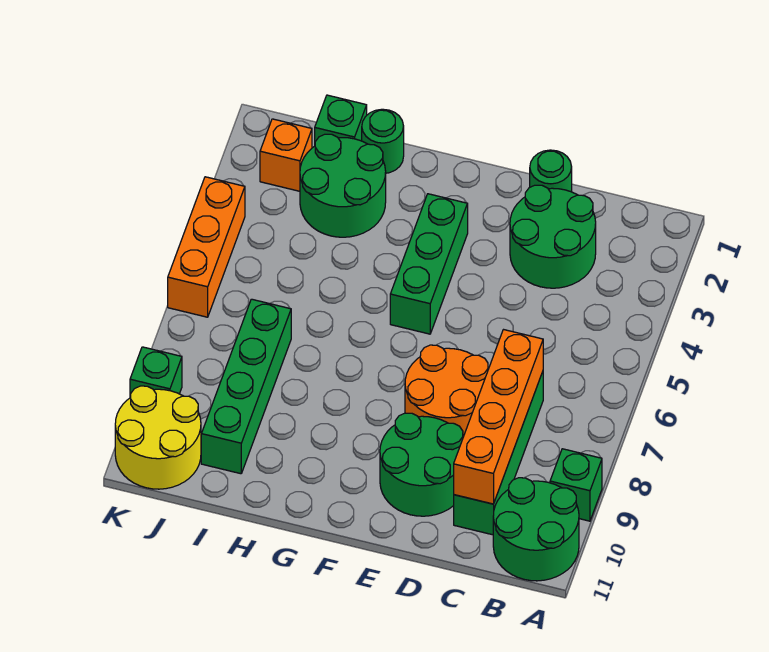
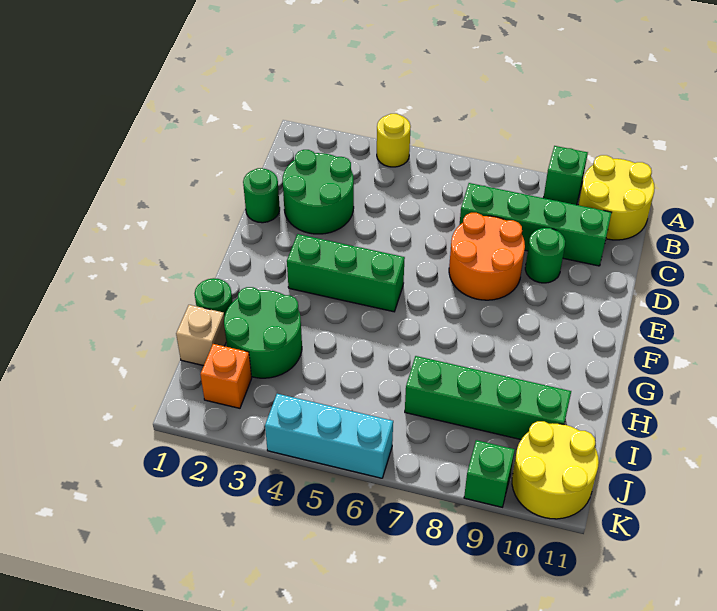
none -> yellow 1x1 round brick [377,114,411,167]
green 2x2 round brick [493,478,579,581] -> yellow 2x2 round brick [578,155,655,240]
orange 1x4 brick [454,330,543,504] -> none
green 2x2 round brick [380,413,463,516] -> green 1x1 round brick [525,228,565,283]
green 1x1 brick [315,95,367,142] -> tan 1x1 brick [176,305,226,366]
orange 1x3 brick [168,177,245,317] -> cyan 1x3 brick [265,394,393,478]

